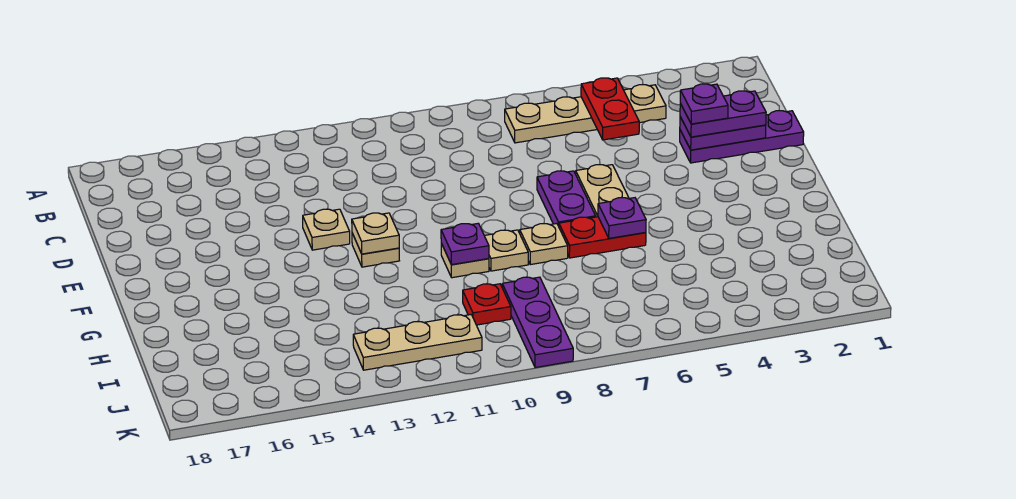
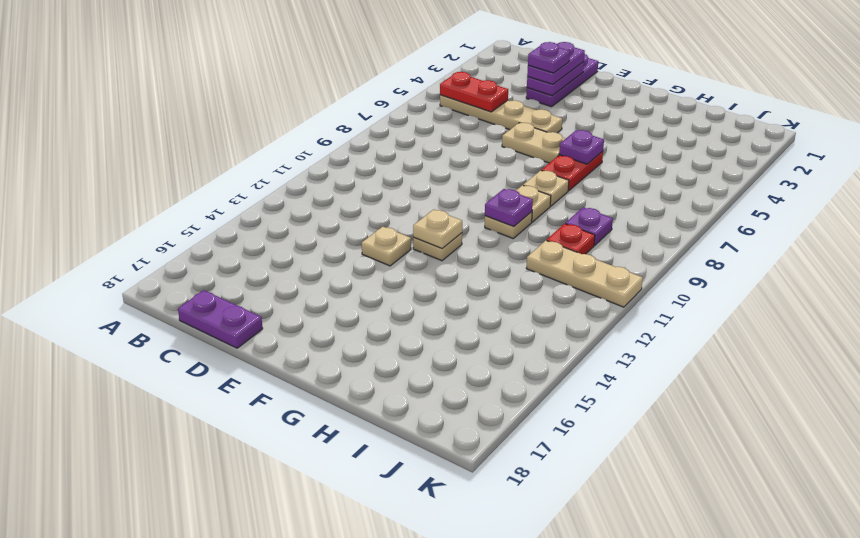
tan 1x4 plate [505,85,666,143] -> tan 1x4 plate turned to [440,95,562,133]
purple 1x2 plate [537,171,596,226] -> purple 1x2 plate moved to [178,290,263,348]
purple 1x3 plate [502,277,573,368] -> purple 1x1 plate [566,207,613,246]
tan 1x3 plate [353,315,482,370] -> tan 1x3 plate turned to [526,240,643,307]

